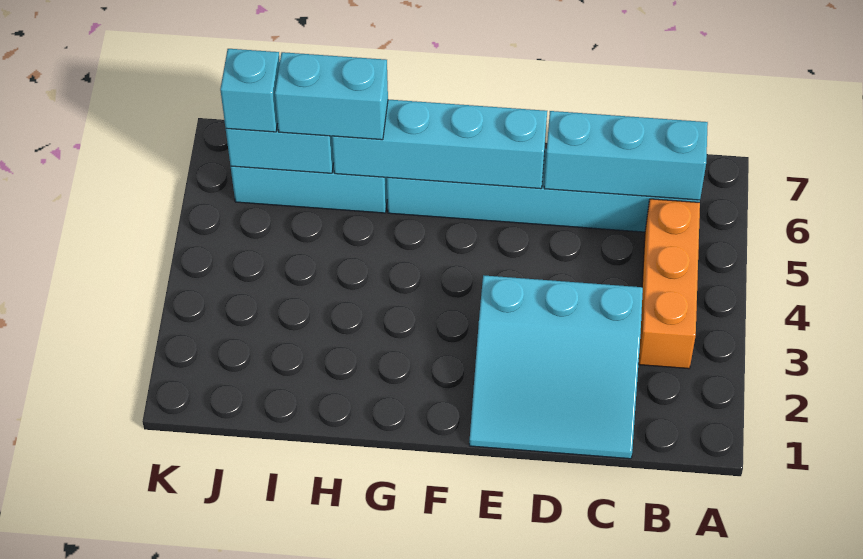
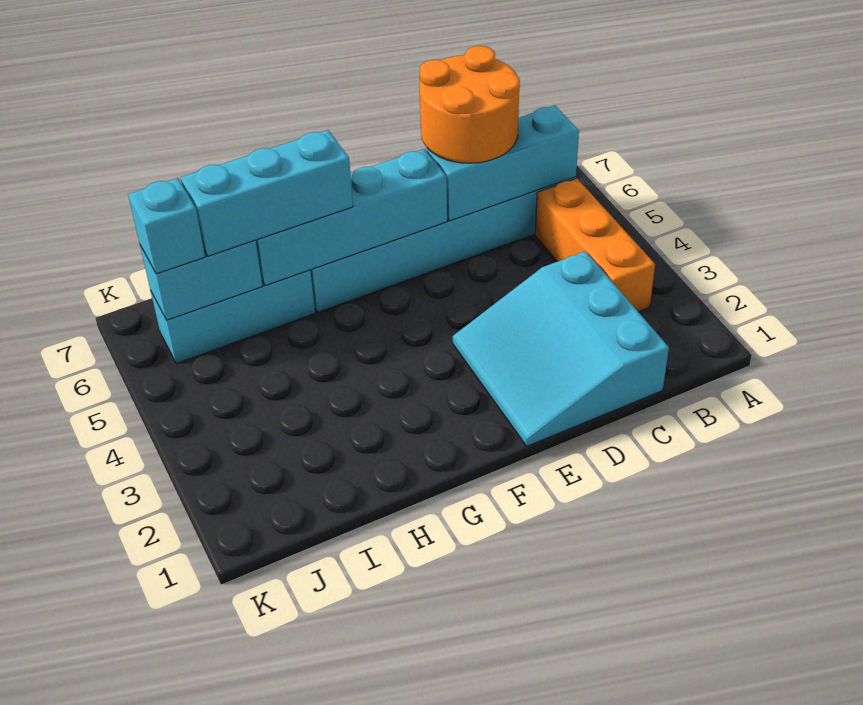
cyan 3x3 slope [469,275,643,459] -> cyan 3x3 slope turned to [453,251,669,446]
none -> orange 2x2 round brick [419,46,520,163]
cyan 1x2 brick [275,52,388,140] -> cyan 1x3 brick [181,130,353,256]

